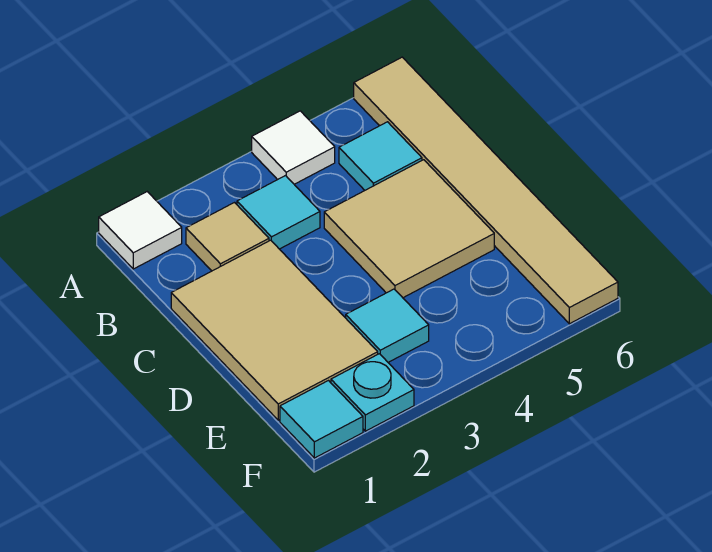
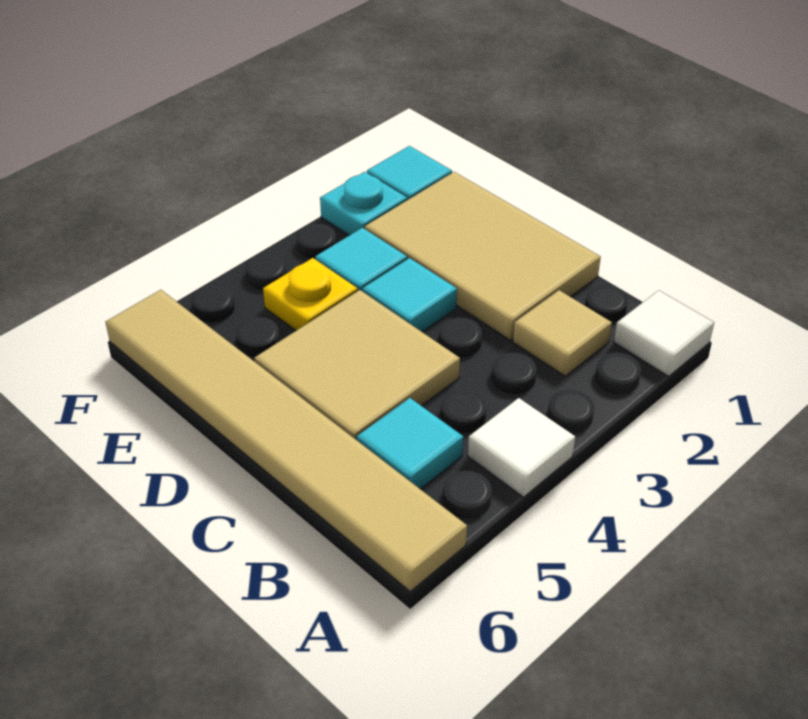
cyan 1x1 tile [237,176,320,249] -> cyan 1x1 tile moved to [362,258,457,332]
none -> yellow 1x1 plate [263,258,358,331]

